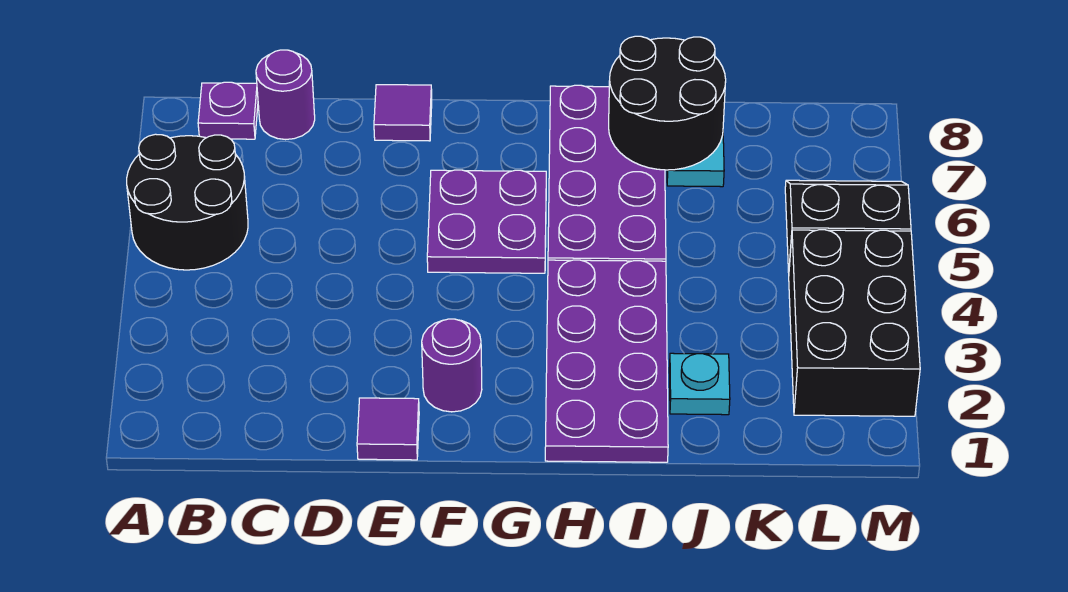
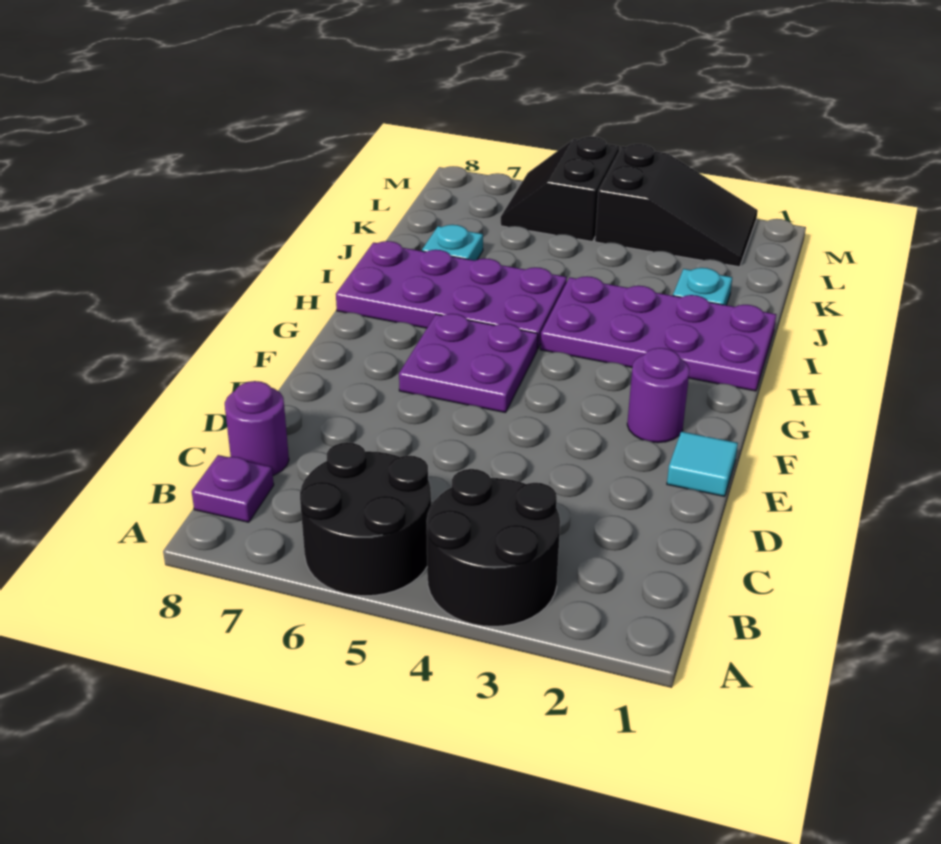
purple 1x1 tile [357,398,419,460] -> cyan 1x1 tile [667,431,738,496]
purple 1x1 tile [374,85,432,141] -> none
black 2x2 round brick [609,36,726,170] -> black 2x2 round brick moved to [427,469,560,626]
black 2x3 brick [789,230,920,416] -> black 2x3 slope [595,144,758,267]

